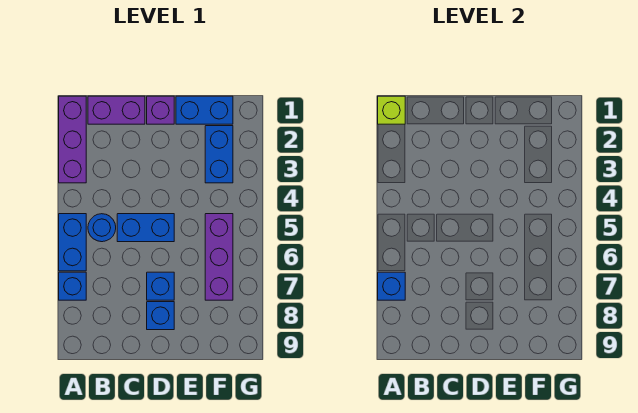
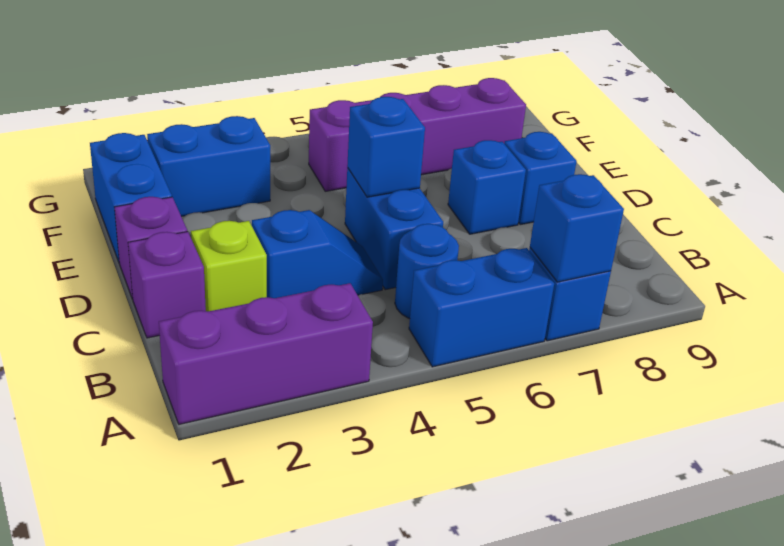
lime 1x1 brick [378,96,405,124] -> lime 1x1 brick moved to [191,221,267,312]
purple 1x2 brick [88,96,145,124] -> purple 1x1 brick [128,232,206,338]
none -> blue 1x2 slope [252,210,383,298]
none -> blue 1x1 brick [347,97,425,197]
purple 1x3 brick [205,214,233,300] -> purple 1x4 brick [309,78,526,191]

